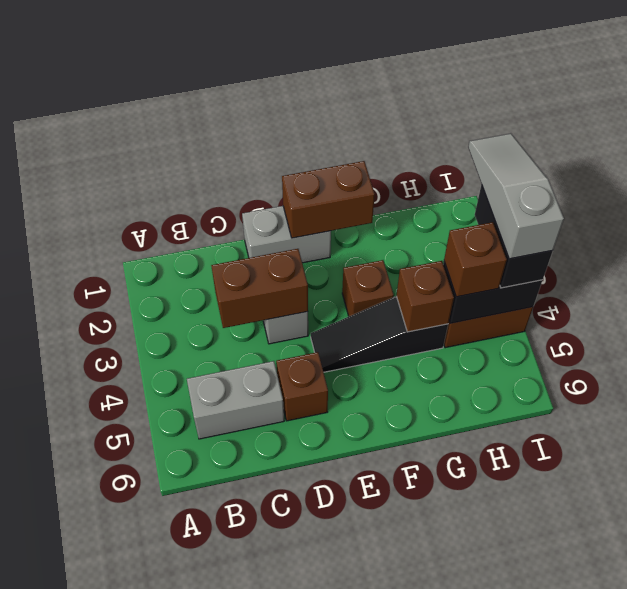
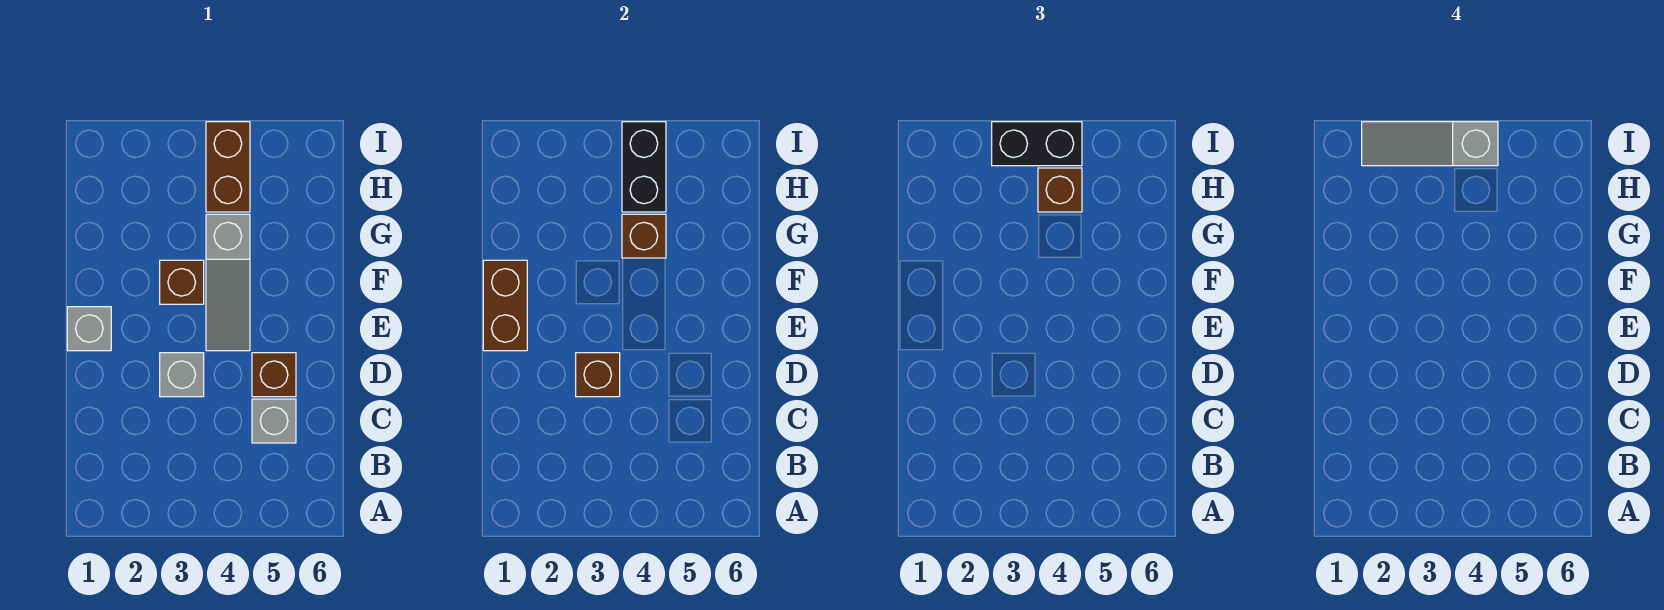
grey 1x2 brick [187,361,284,439] -> grey 1x1 brick [252,399,296,443]
brown 1x2 brick [211,249,308,328] -> brown 1x1 brick [576,353,620,397]
grey 1x2 brick [242,206,331,263] -> grey 1x1 brick [67,307,111,351]
black 1x3 slope [311,296,448,372] -> grey 1x3 slope [206,214,250,351]

